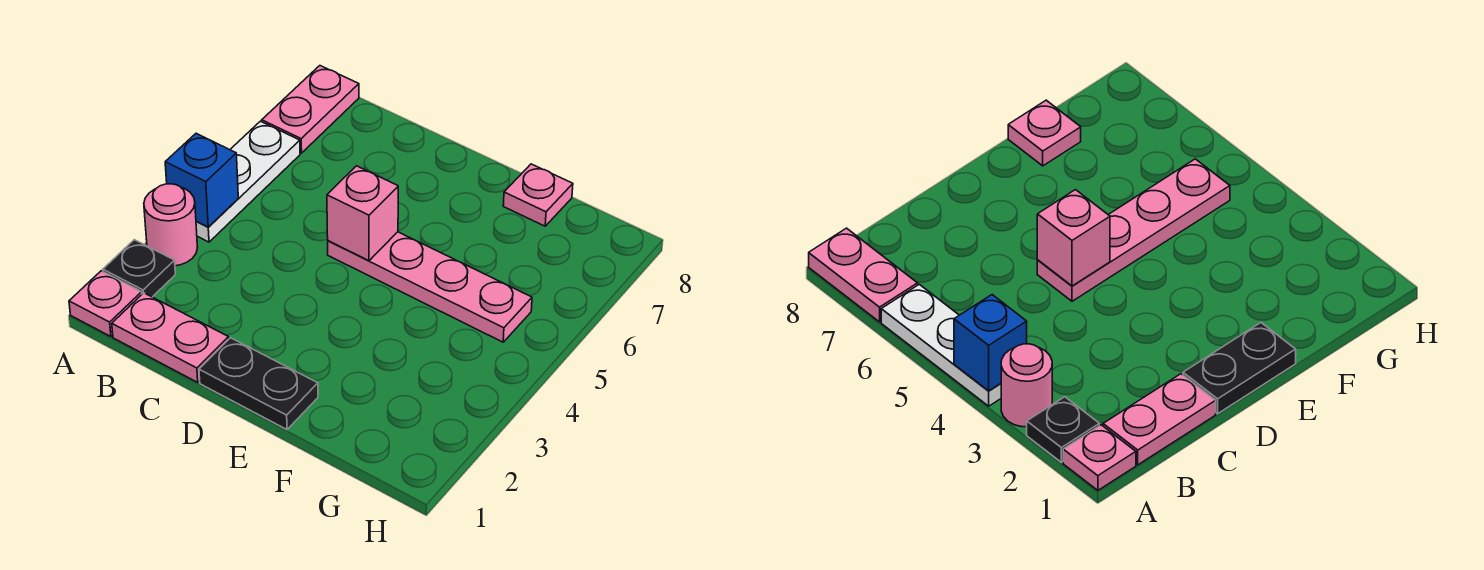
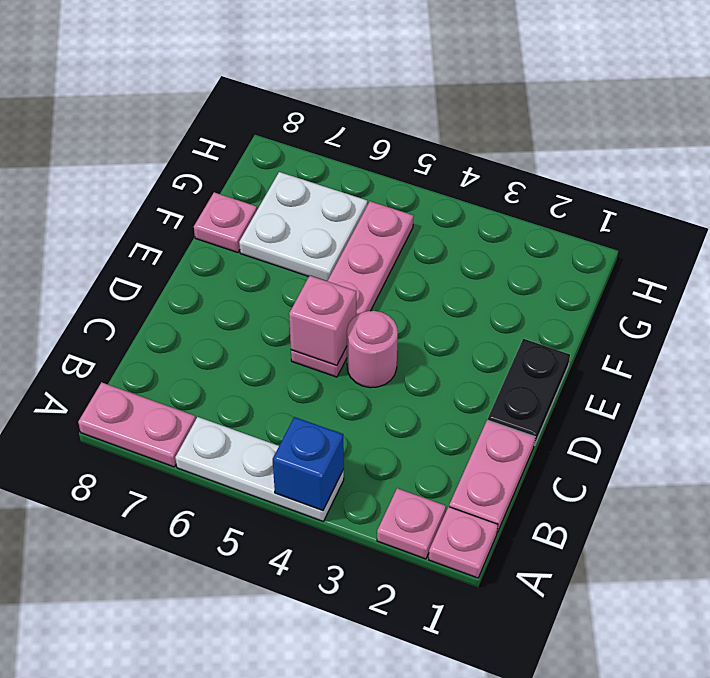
black 1x1 plate [103,240,175,297] -> pink 1x1 plate [377,488,446,559]
pink 1x1 round brick [144,184,198,266] -> pink 1x1 round brick moved to [347,311,398,388]
none -> white 2x2 plate [239,172,367,281]

